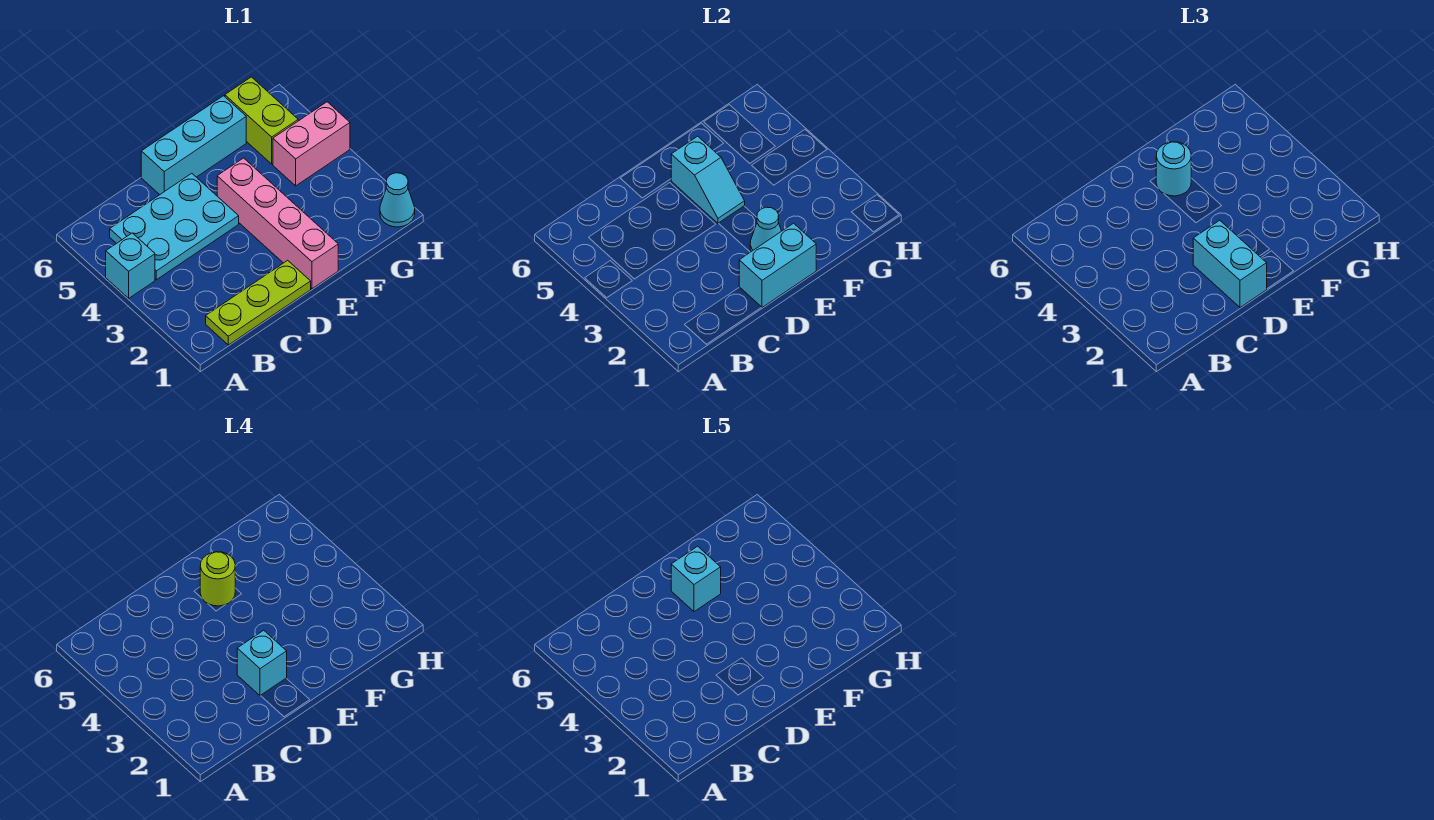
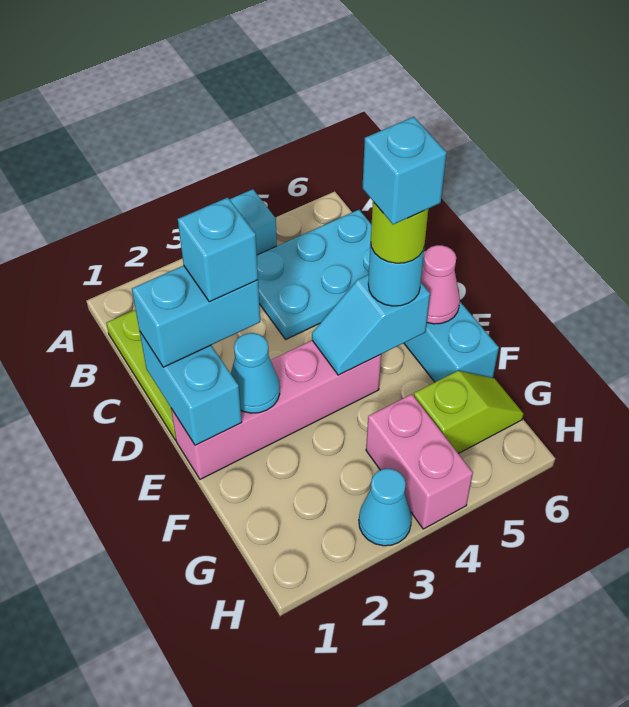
cyan 2x3 plate [110,173,239,280] -> cyan 2x3 plate turned to [257,210,372,339]
none -> pink 1x1 cone [421,245,460,324]
lime 1x2 brick [225,77,298,164] -> lime 1x2 slope [414,371,523,454]
cyan 1x1 cone [380,173,415,227] -> cyan 1x1 cone moved to [359,469,412,546]

